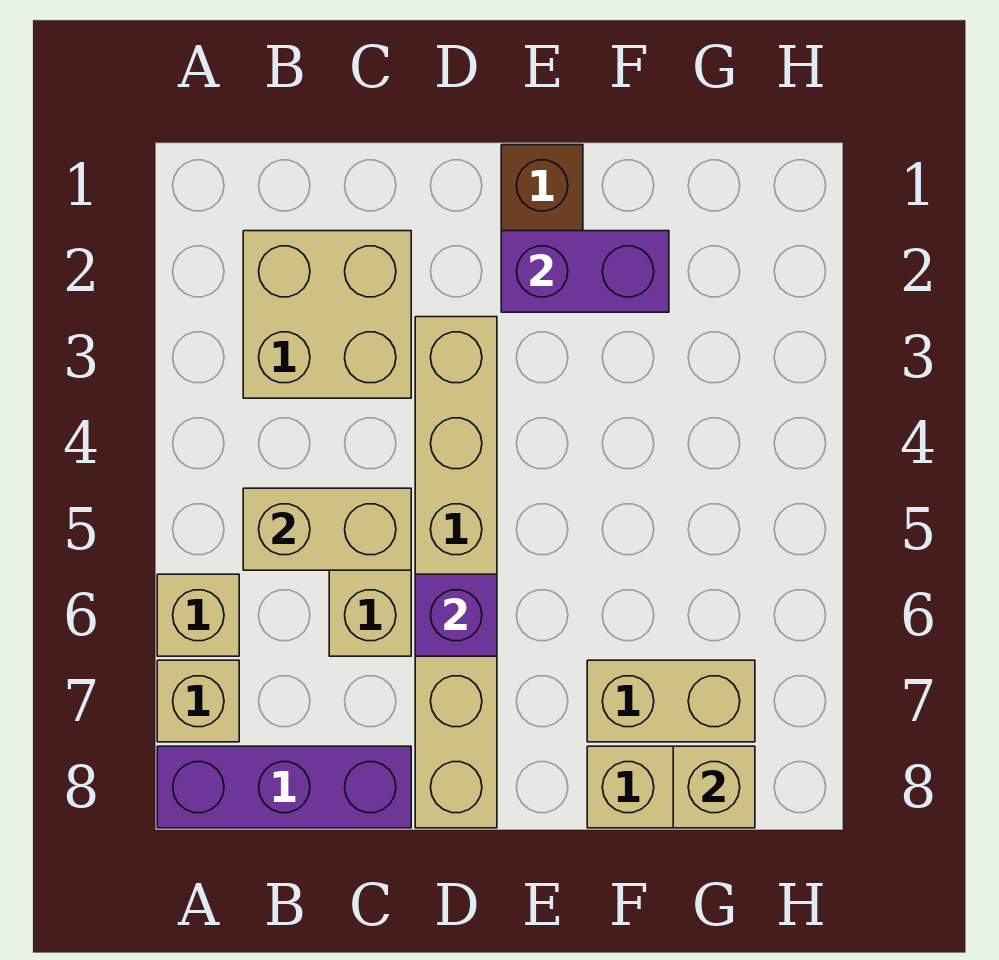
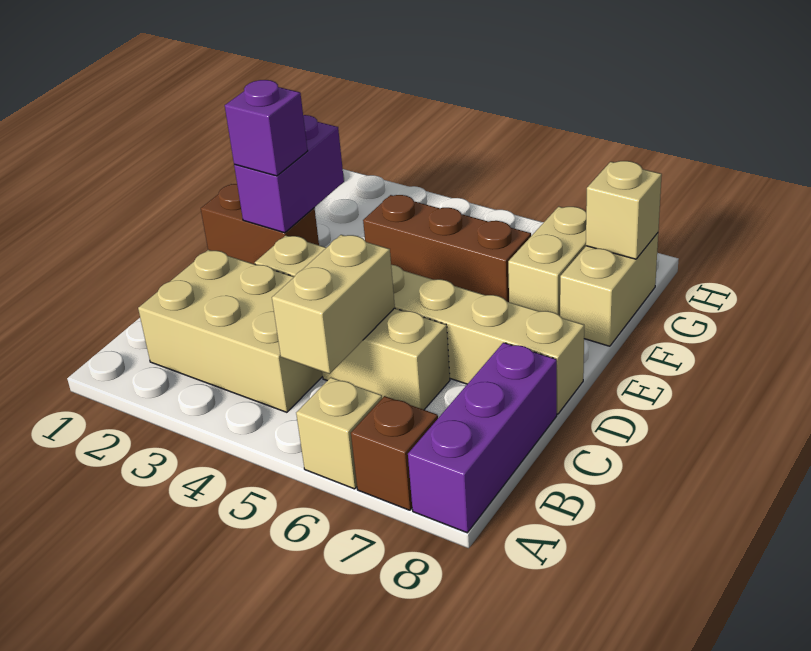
tan 1x1 brick [157,660,239,742] -> brown 1x1 brick [351,396,438,510]
tan 2x2 brick [243,231,411,398] -> tan 2x3 brick [138,250,323,412]
purple 1x1 brick [415,574,497,656] -> purple 1x1 brick moved to [225,80,308,176]
none -> brown 1x3 brick [363,195,531,302]

